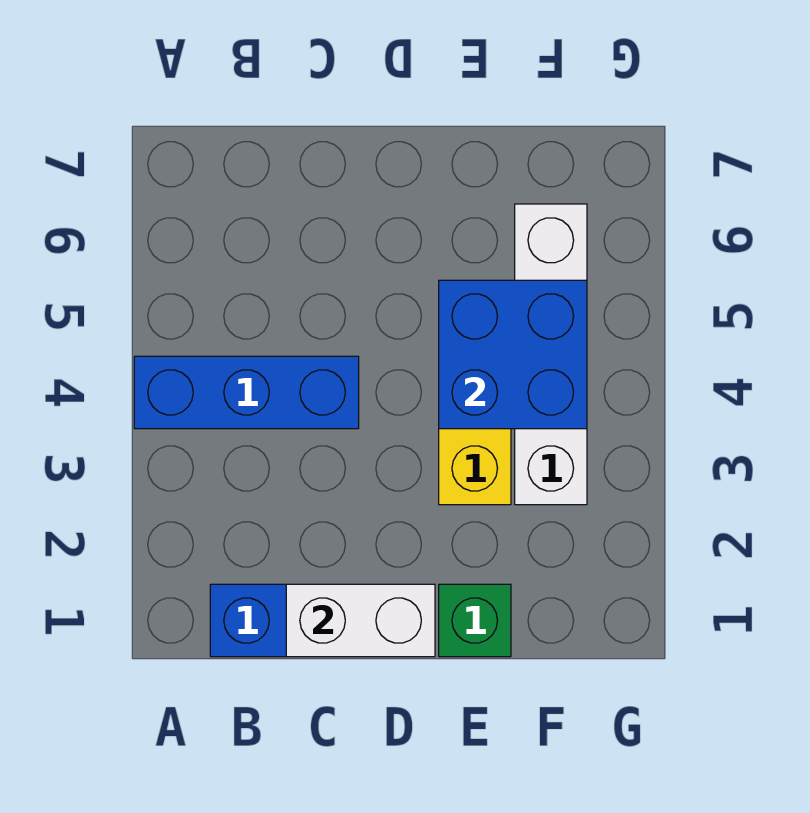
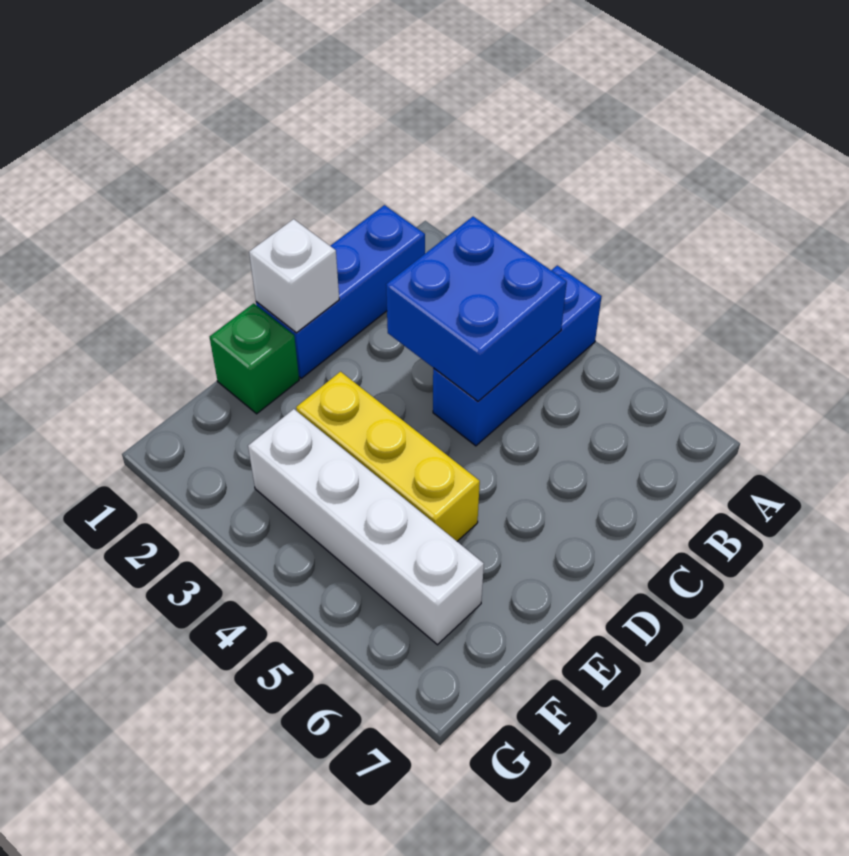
white 1x2 brick [286,584,435,657] -> white 1x1 brick [249,219,339,333]
blue 2x2 brick [439,280,587,429] -> blue 2x2 brick moved to [386,217,567,401]

